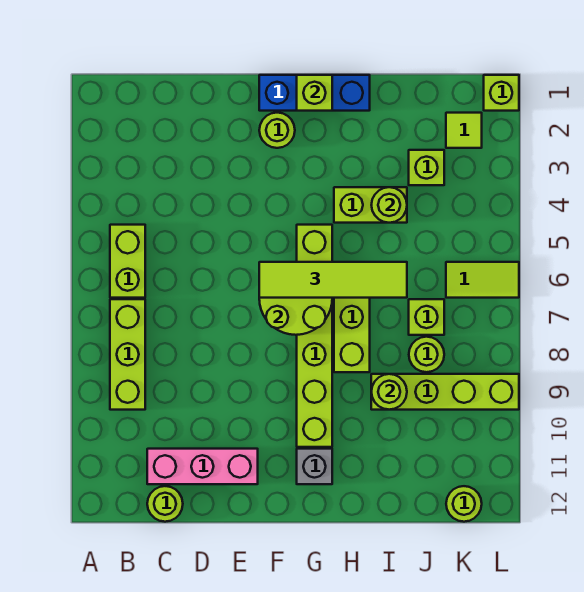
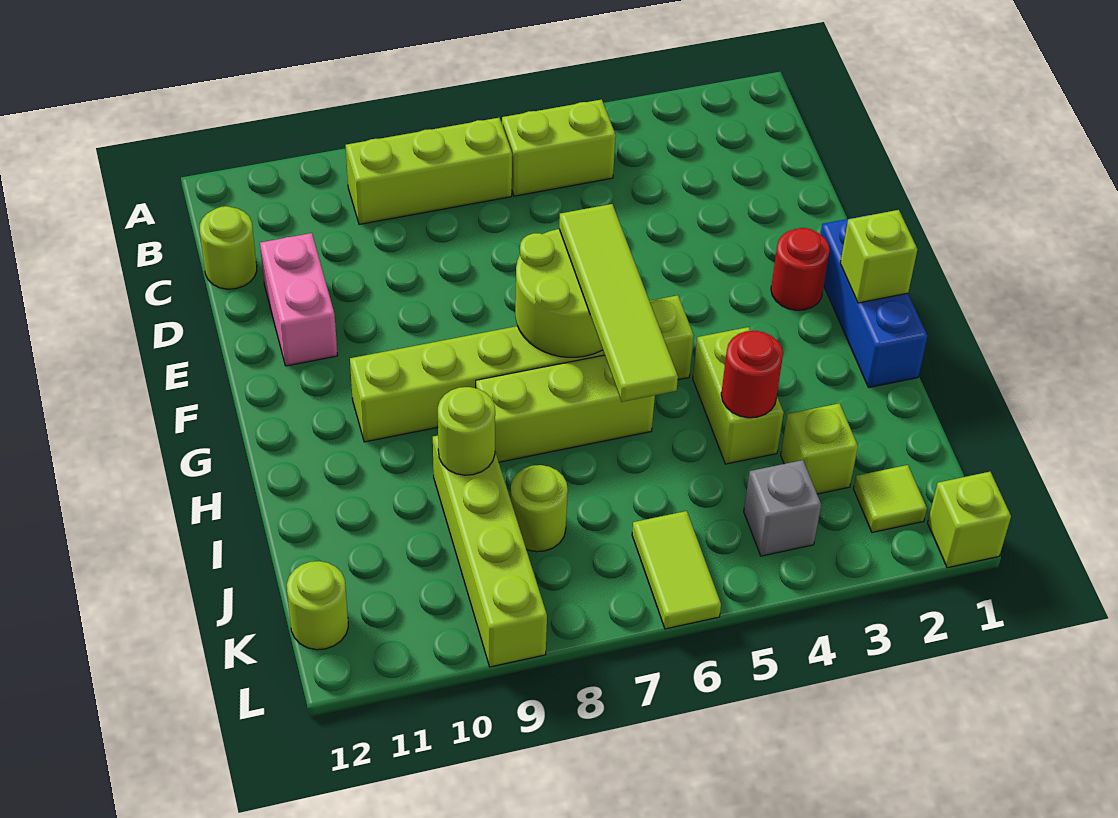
pink 1x3 brick [147,449,258,484] -> pink 1x2 brick [260,233,338,366]
lime 1x1 round brick [259,113,295,148] -> red 1x1 round brick [771,228,830,310]
grey 1x1 brick [297,449,332,484] -> grey 1x1 brick moved to [744,460,821,556]
lime 1x1 round brick [372,187,407,223] -> red 1x1 round brick [721,331,783,418]
lime 1x1 brick [409,299,444,335] -> none

